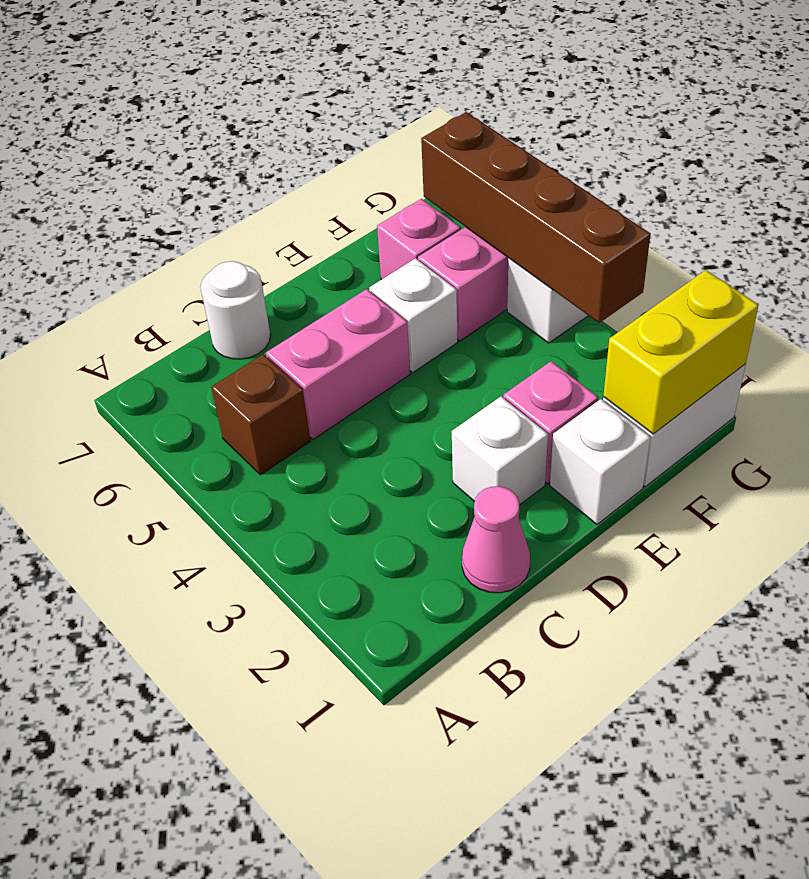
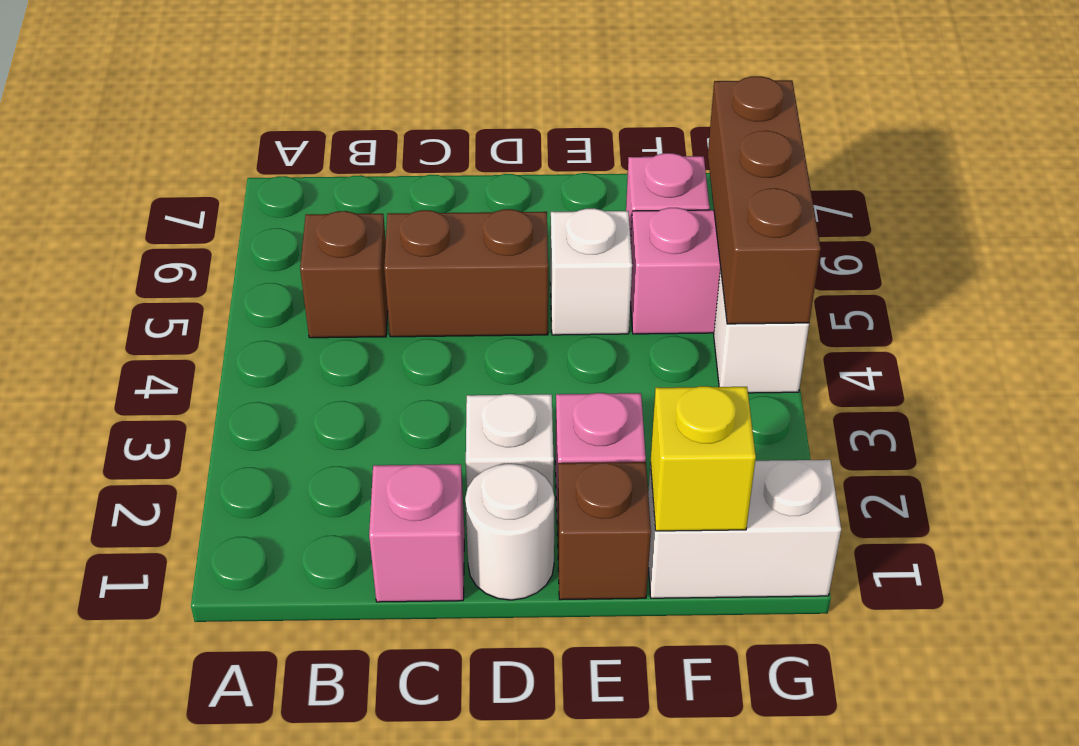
pink 1x1 cone [462,486,530,593] -> pink 1x1 brick [369,464,464,602]
pink 1x2 brick [266,289,410,439] -> brown 1x2 brick [384,209,548,337]
white 1x1 round brick [200,261,270,359] -> white 1x1 round brick moved to [465,464,555,600]
white 1x1 brick [550,399,651,524] -> brown 1x1 brick [557,462,651,600]
yellow 1x2 brick [603,270,759,434] -> yellow 1x1 brick [650,386,756,531]
brown 1x4 brick [421,112,651,323] -> brown 1x3 brick [708,76,821,324]

